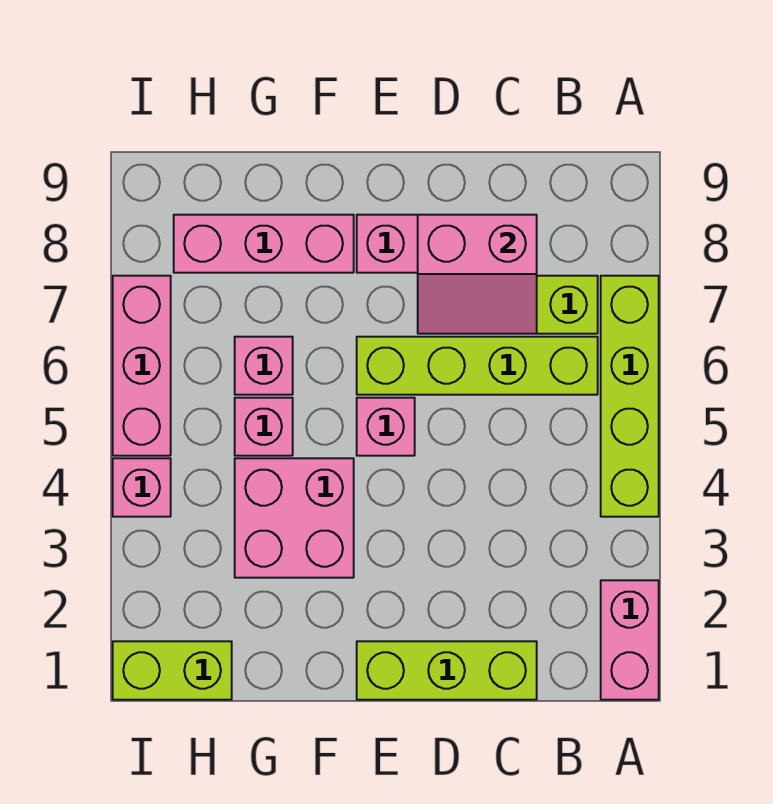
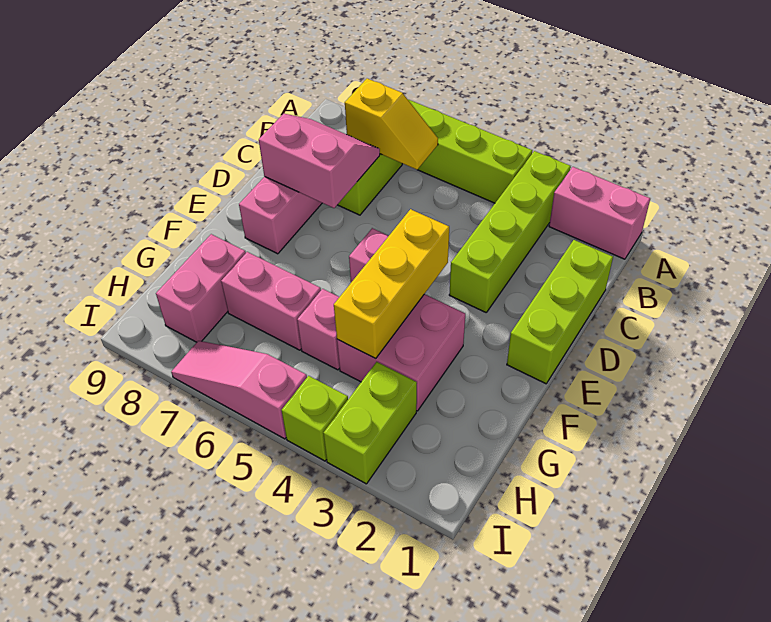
lime 1x4 brick [357,337,598,395] -> lime 1x4 brick moved to [449,151,571,312]
none -> yellow 1x2 slope [345,78,438,170]
pink 2x2 slope [418,215,537,334] -> pink 2x2 slope turned to [259,114,380,208]
none -> yellow 1x3 brick [334,209,449,358]
pink 1x3 brick [174,215,354,273] -> pink 1x2 brick [156,234,246,342]
pink 1x1 brick [235,337,293,395] -> pink 1x2 brick [221,252,321,350]
lime 1x2 brick [113,641,232,700] -> lime 1x2 brick moved to [323,362,417,484]
pink 1x1 brick [113,458,171,517] -> lime 1x1 brick [282,376,348,461]
pink 1x3 brick [113,276,171,456] -> pink 1x3 slope [171,341,307,439]

